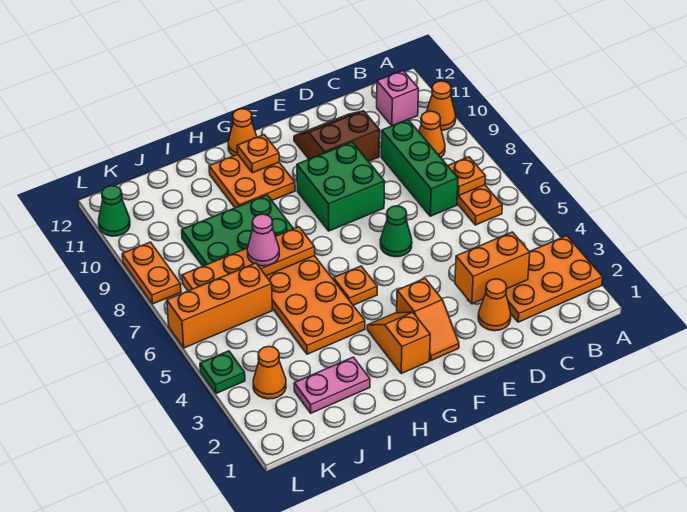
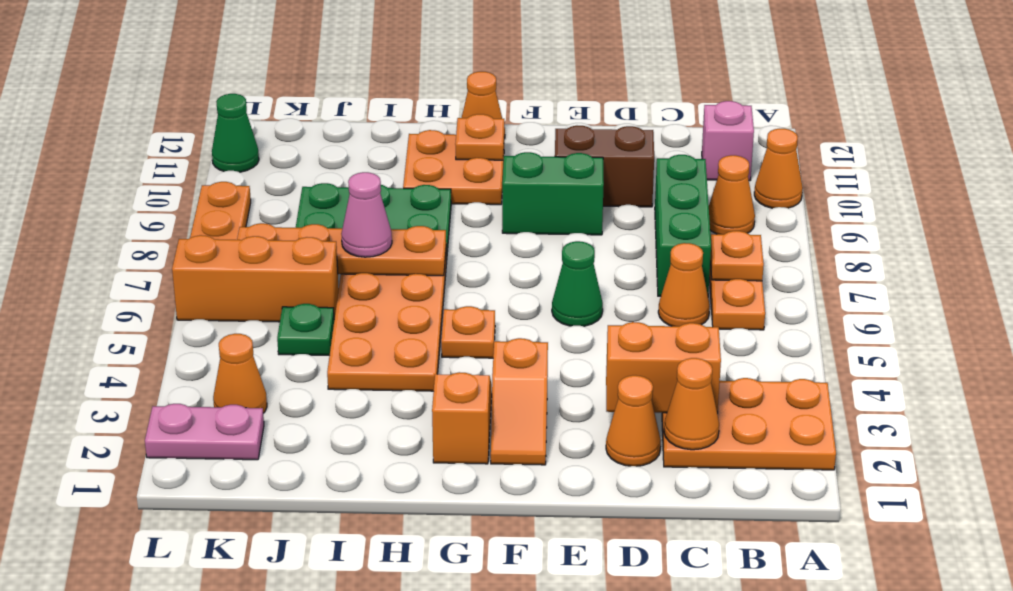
none -> orange 1x1 cone [664,358,719,450]
none -> orange 1x1 cone [658,243,710,326]
green 2x2 brick [297,142,385,231] -> green 1x2 brick [502,152,604,235]
pink 1x2 plate [294,357,370,413] -> pink 1x2 plate moved to [145,404,264,460]
green 1x1 plate [200,351,245,393] -> green 1x1 plate moved to [277,304,334,355]

